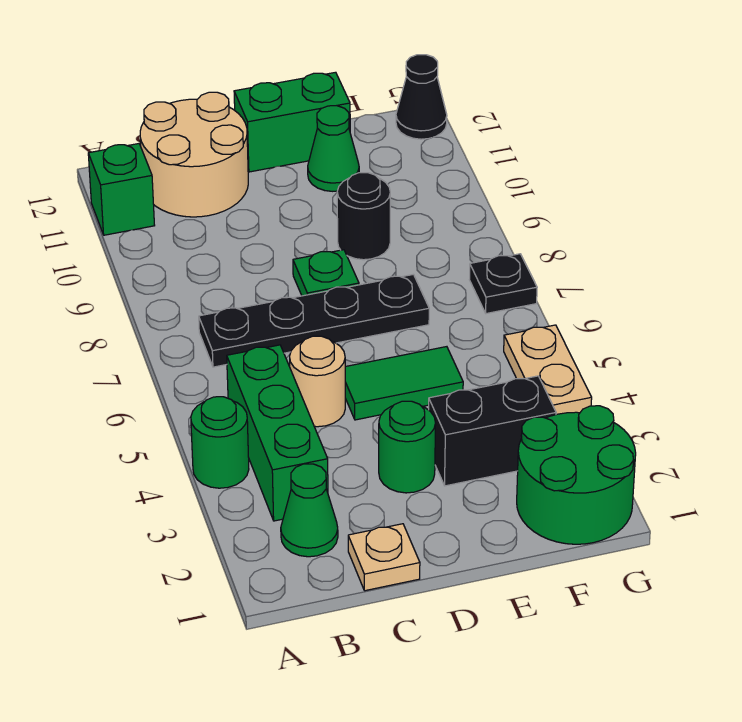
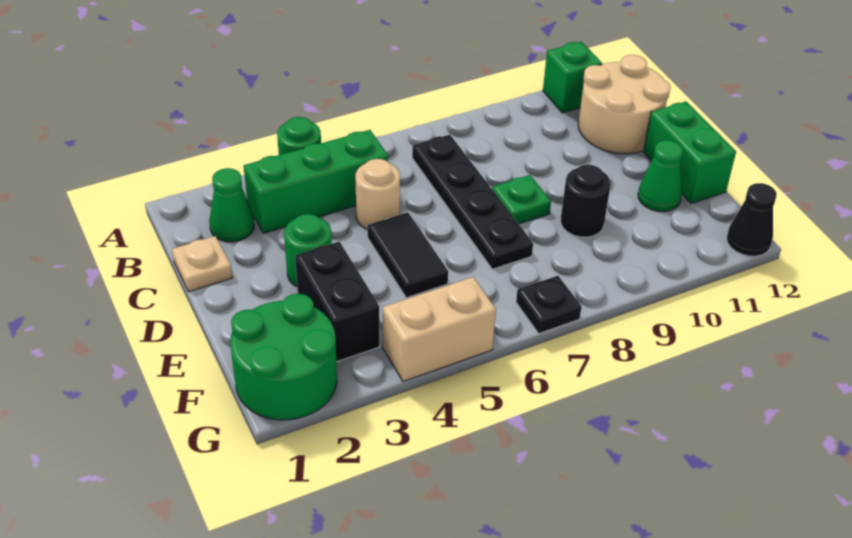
green 1x2 tile [345,347,463,420] -> black 1x2 tile [368,213,448,298]
tan 1x2 plate [504,325,592,415] -> tan 1x2 brick [383,277,496,382]

